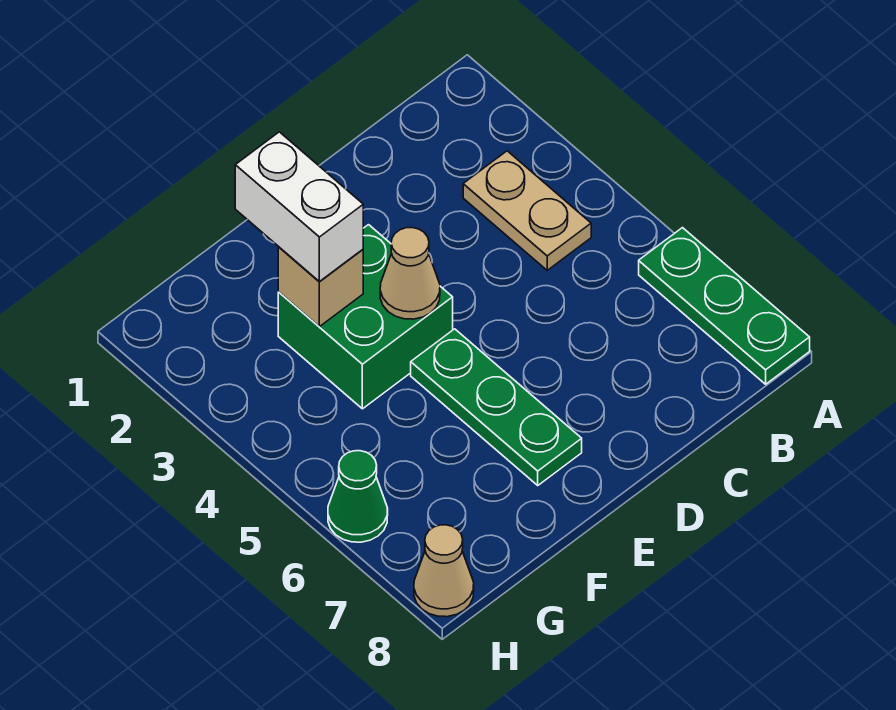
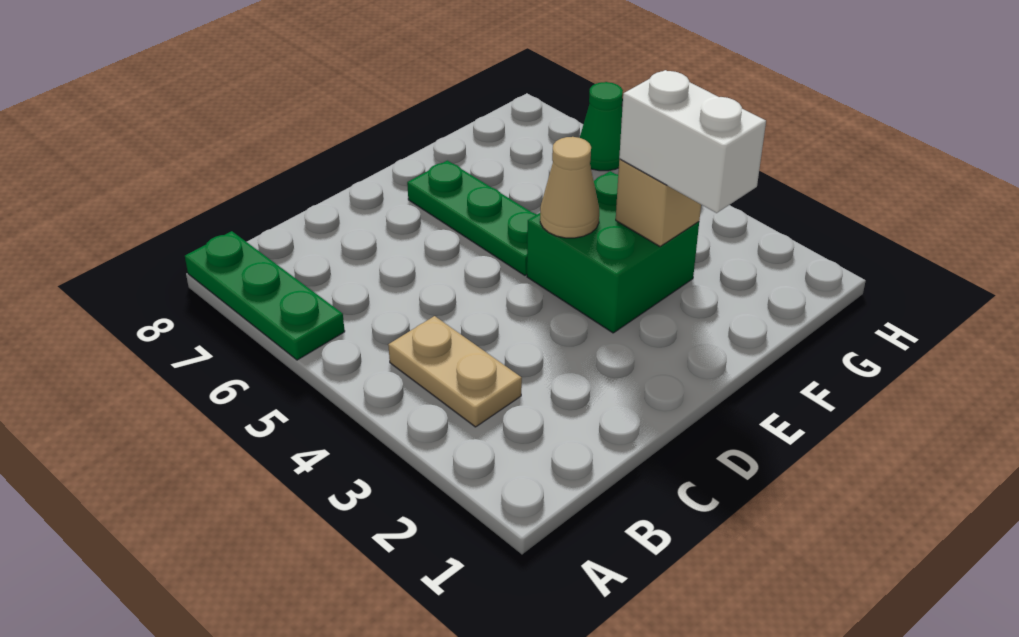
tan 1x1 cone [414,525,474,617] -> none

